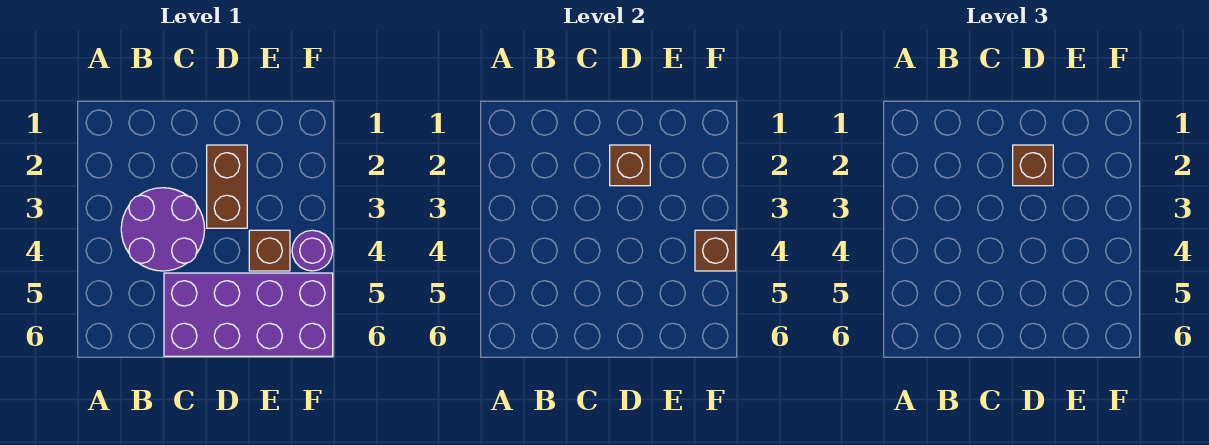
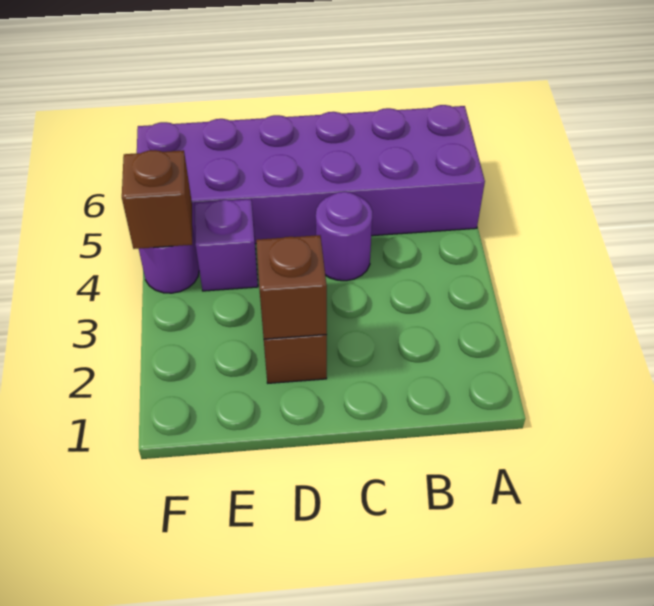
purple 2x2 round brick [121,188,205,271] -> purple 1x1 round brick [316,192,373,281]
purple 2x4 brick [164,273,333,356] -> purple 2x6 brick [137,105,485,244]
brown 1x1 brick [1013,145,1053,186] -> none
brown 1x1 brick [249,230,290,271] -> purple 1x1 brick [195,199,258,291]

